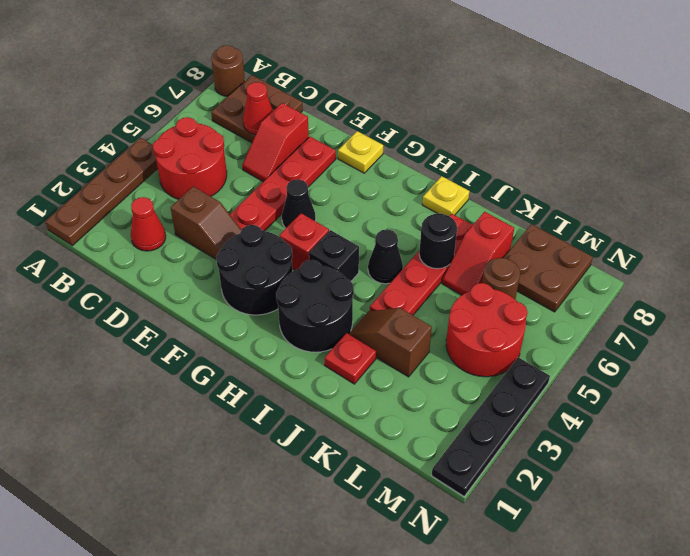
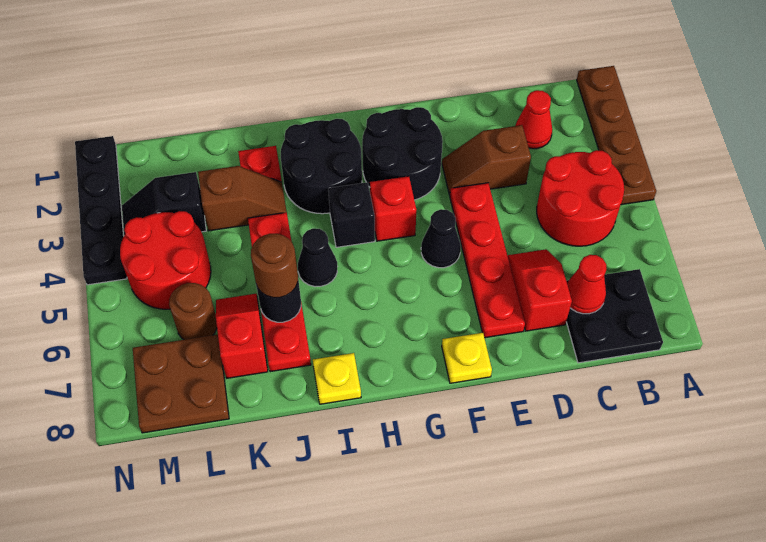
brown 1x1 round brick [211,45,245,97] -> brown 1x1 round brick moved to [251,234,298,298]
brown 2x2 plate [211,75,303,143] -> black 2x2 plate [566,269,663,363]
none -> black 1x2 slope [122,172,206,235]

